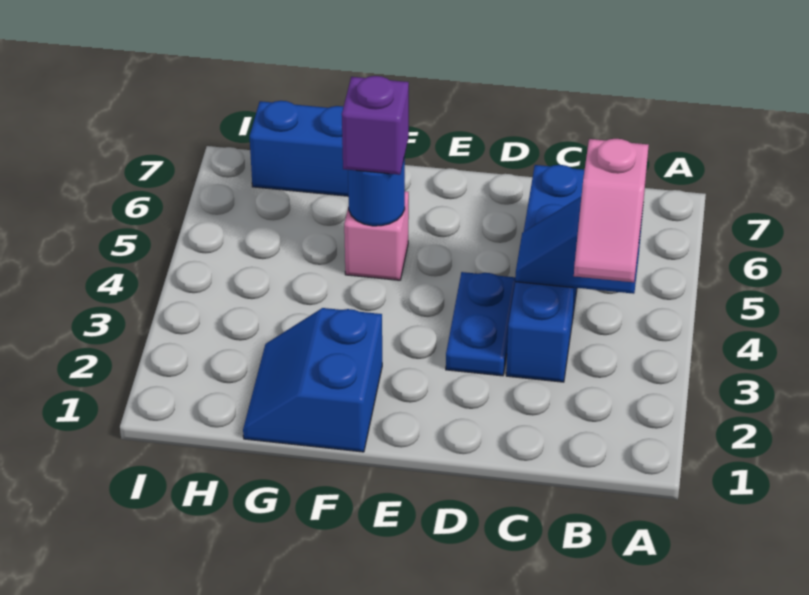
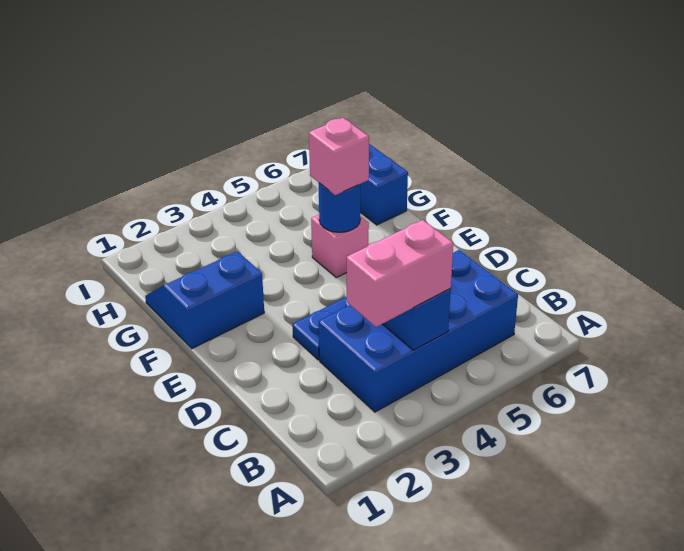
pink 1x2 slope [574,139,649,282] -> pink 1x2 brick [346,220,453,327]
blue 1x4 brick [506,165,584,382] -> blue 2x4 brick [319,250,518,412]
purple 1x1 brick [342,76,409,175] -> pink 1x1 brick [309,118,369,195]

